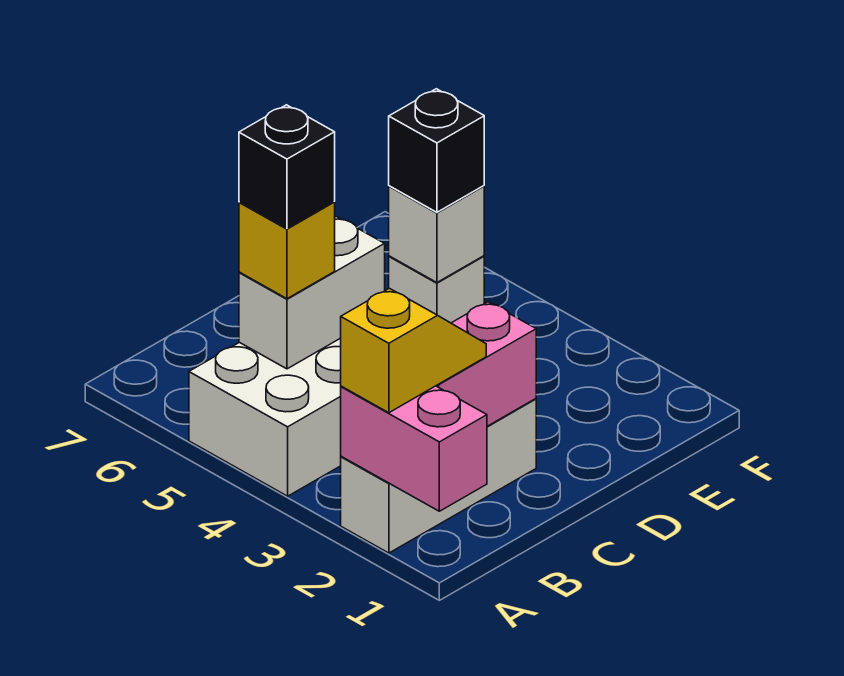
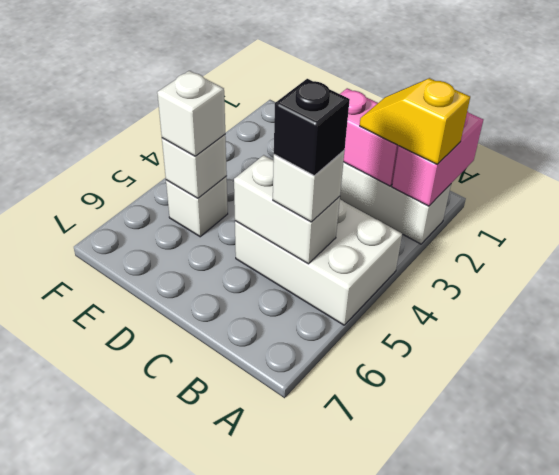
yellow 1x1 brick [239,202,335,299] -> white 1x1 brick [273,150,345,222]
black 1x1 brick [389,89,484,212] -> white 1x1 brick [157,71,225,156]

